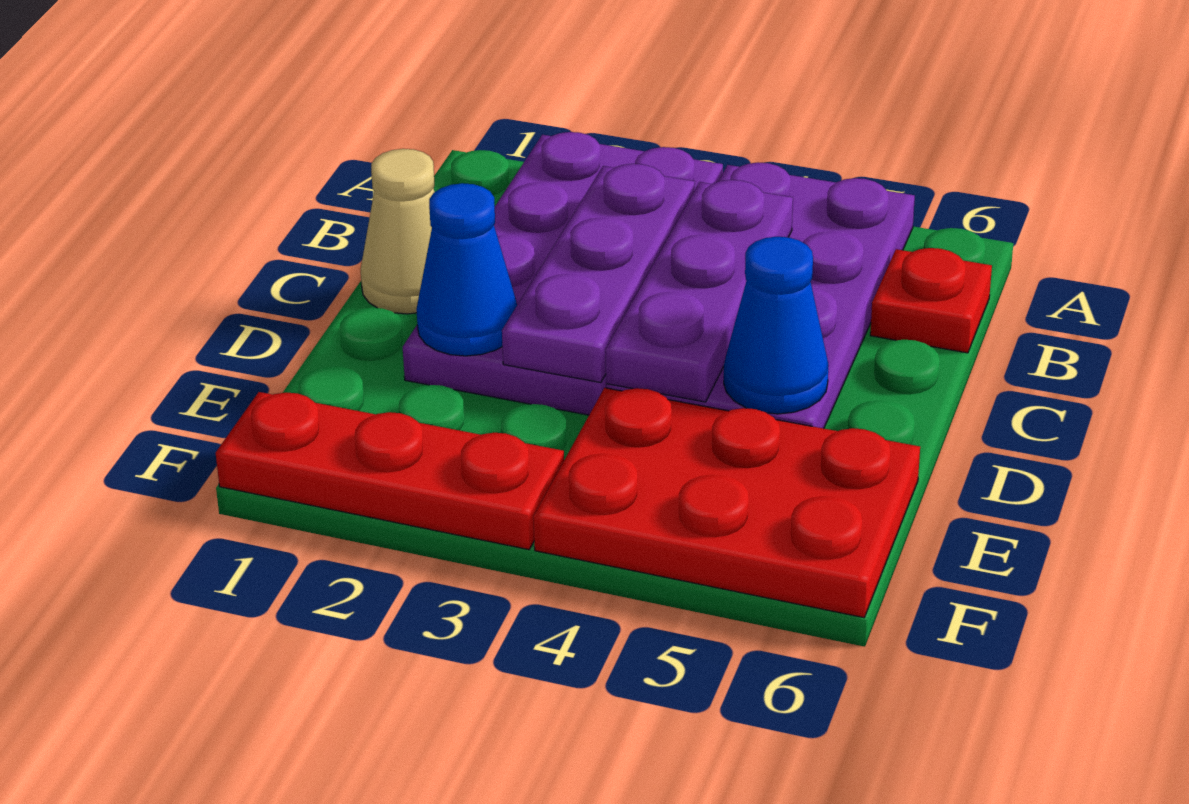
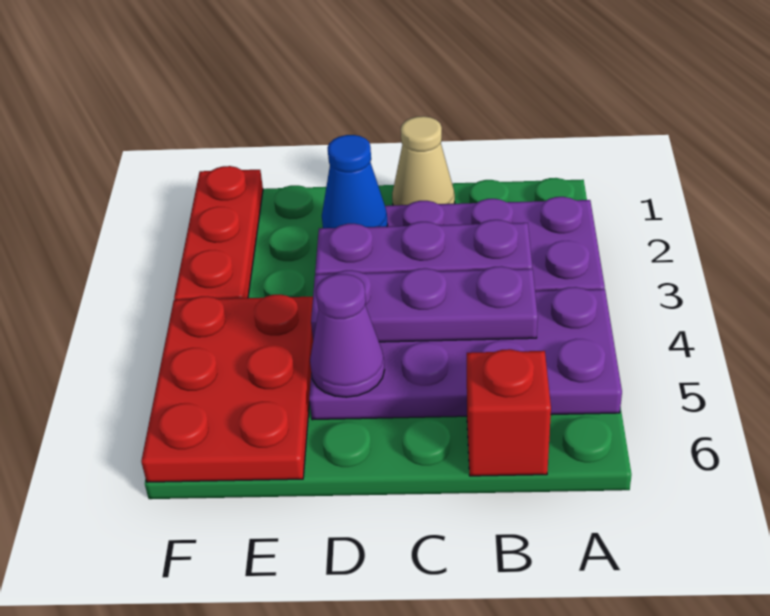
red 1x1 plate [870,248,992,353] -> red 1x1 brick [467,349,551,476]
blue 1x1 cone [724,237,829,414] -> purple 1x1 cone [310,274,384,397]

